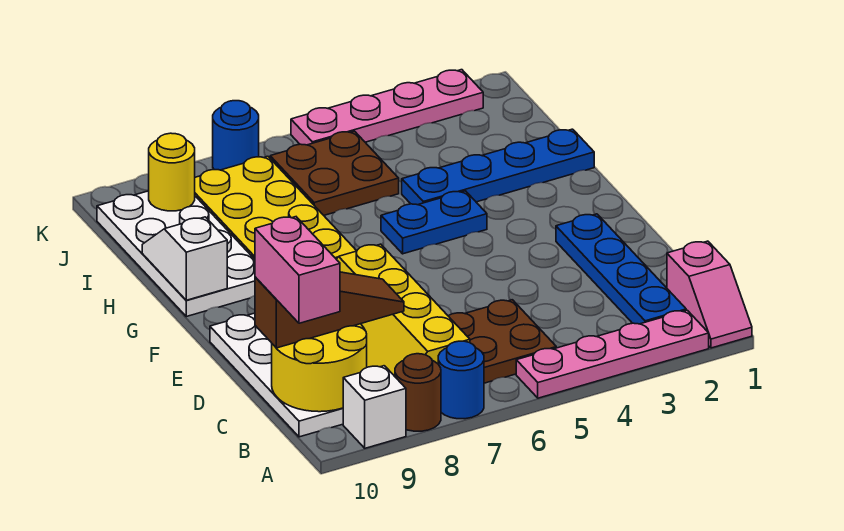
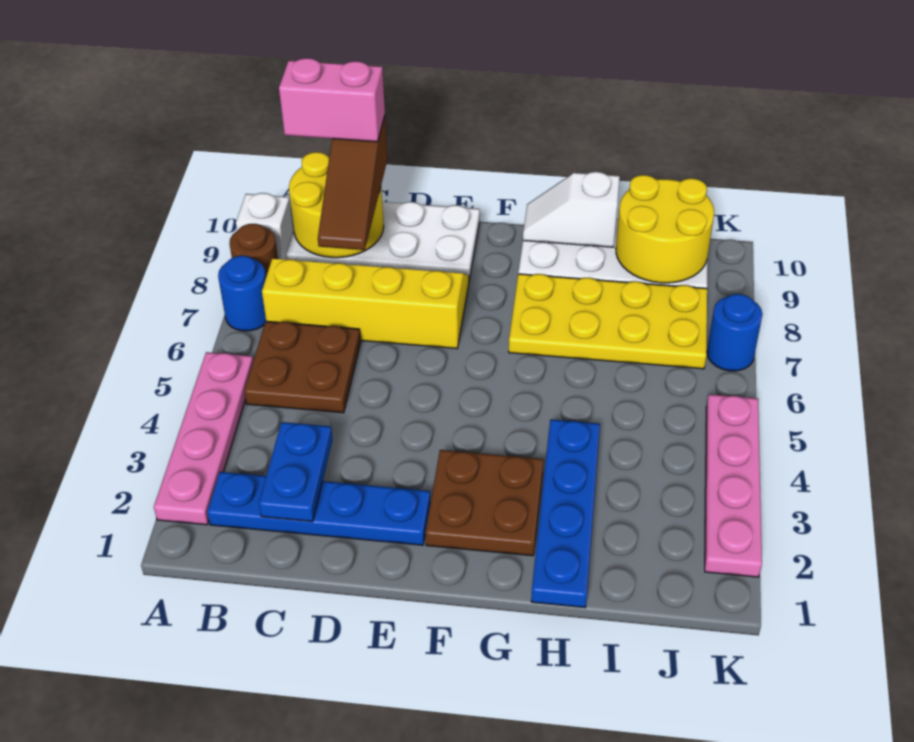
pink 1x2 slope [667,241,752,348] -> none
blue 1x2 plate [381,191,487,254] -> blue 1x2 plate moved to [259,422,333,522]
white 1x2 slope [142,217,227,300] -> white 1x2 slope turned to [523,172,620,247]
brown 2x2 plate [270,131,399,215] -> brown 2x2 plate moved to [425,450,543,556]
yellow 1x1 round brick [149,133,195,211] -> yellow 2x2 round brick [616,175,714,283]

